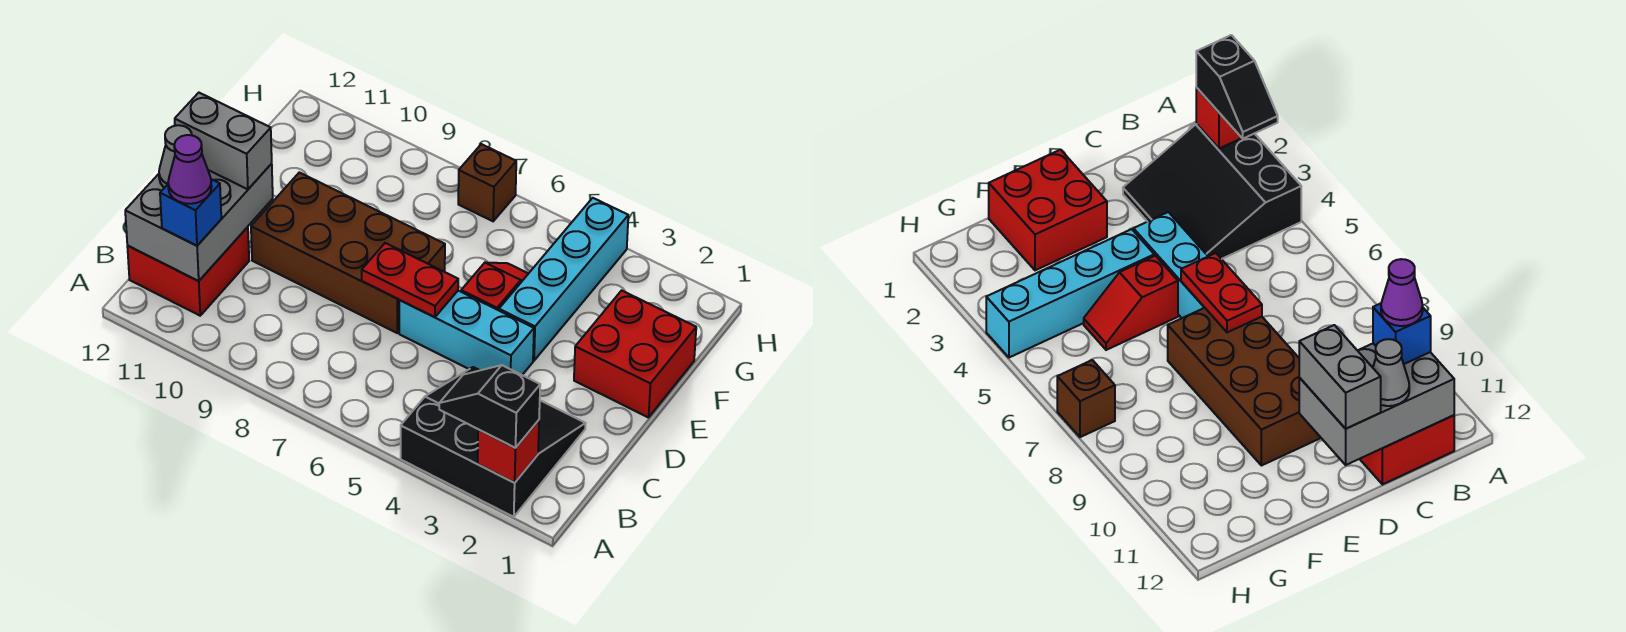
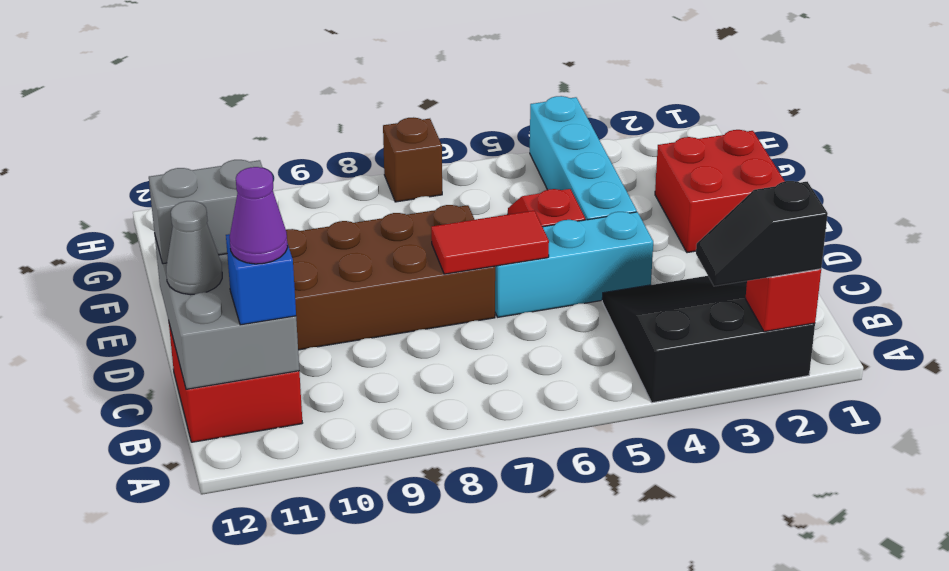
red 1x2 plate [362,243,458,317] -> red 1x2 tile [431,211,549,274]

